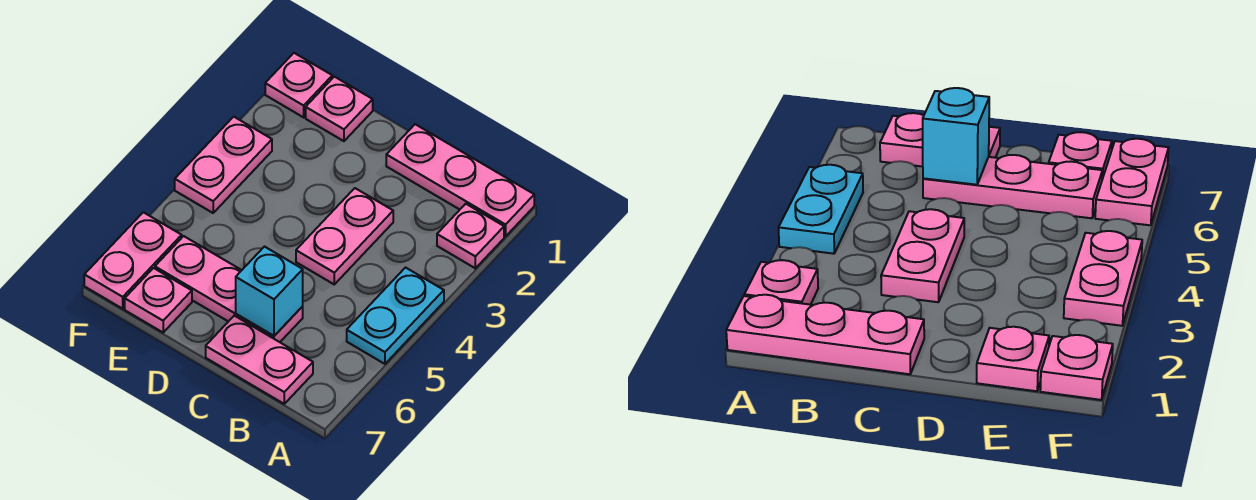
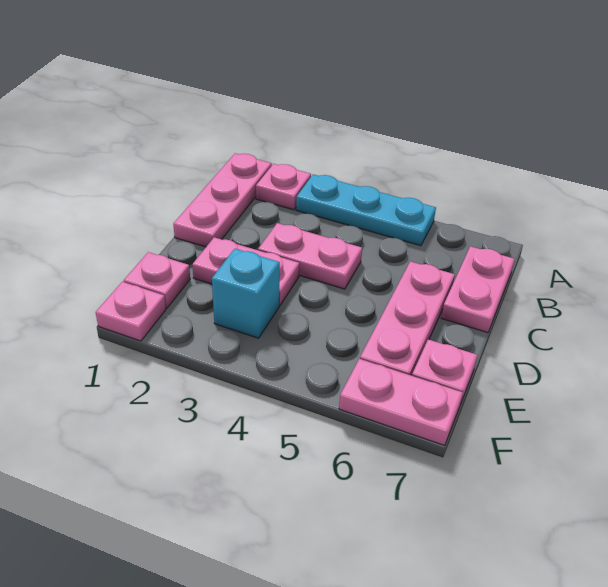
cyan 1x2 plate [347,268,444,364] -> cyan 1x3 plate [296,174,436,246]
cyan 1x1 brick [236,247,303,336] -> cyan 1x1 brick moved to [212,249,280,338]
pink 1x2 plate [175,117,272,213] -> pink 1x2 plate moved to [192,237,299,306]

